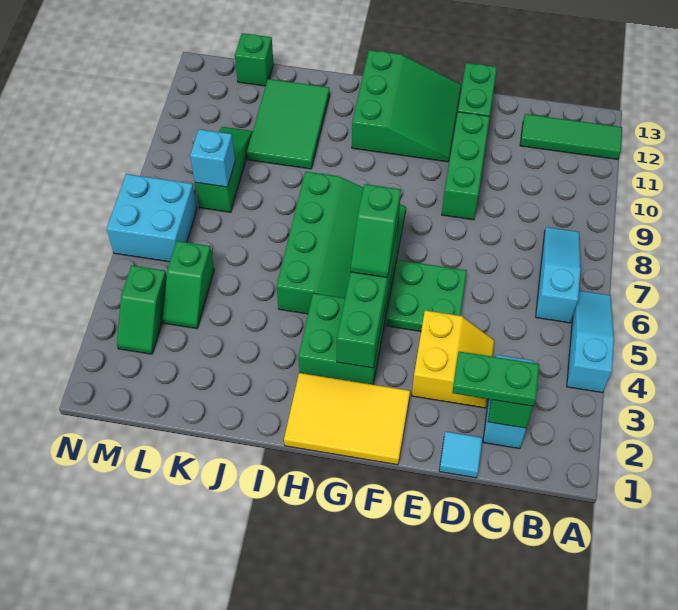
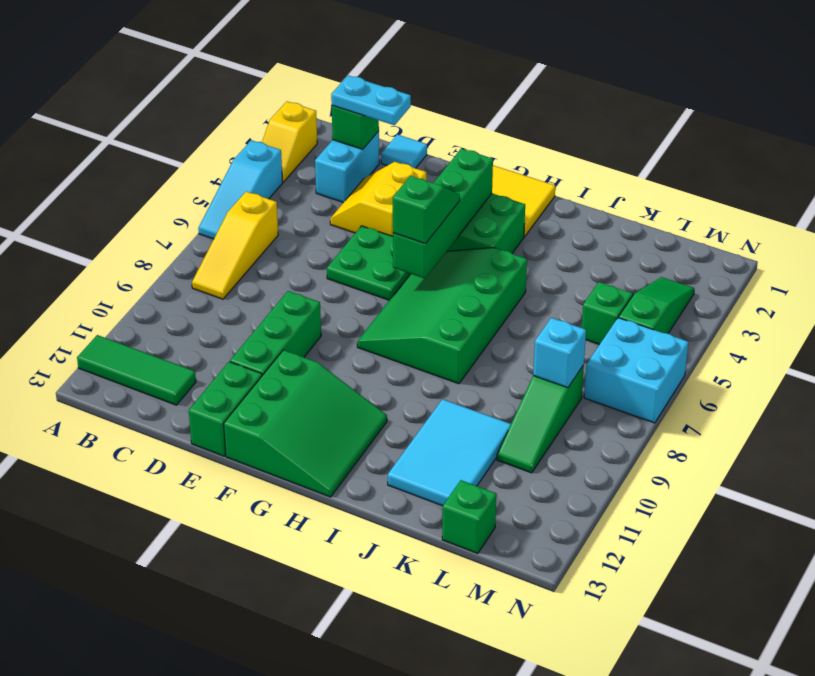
none -> yellow 1x2 slope [262,101,317,182]
cyan 1x3 slope [536,227,581,323] -> yellow 1x3 slope [192,192,278,299]
green 1x2 plate [452,351,539,406] -> cyan 1x2 plate [331,75,411,125]
green 3x3 slope [352,50,461,162] -> green 3x3 slope turned to [224,350,387,497]
green 2x3 tile [247,79,330,169] -> cyan 2x3 tile [388,399,511,506]
green 1x2 slope [117,265,167,354] -> green 1x3 slope [619,277,694,333]

